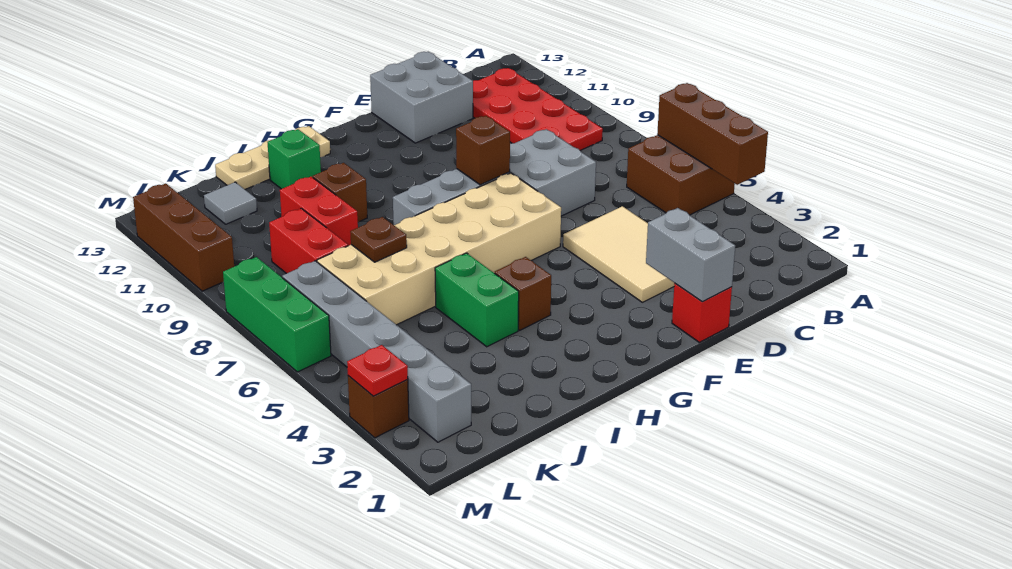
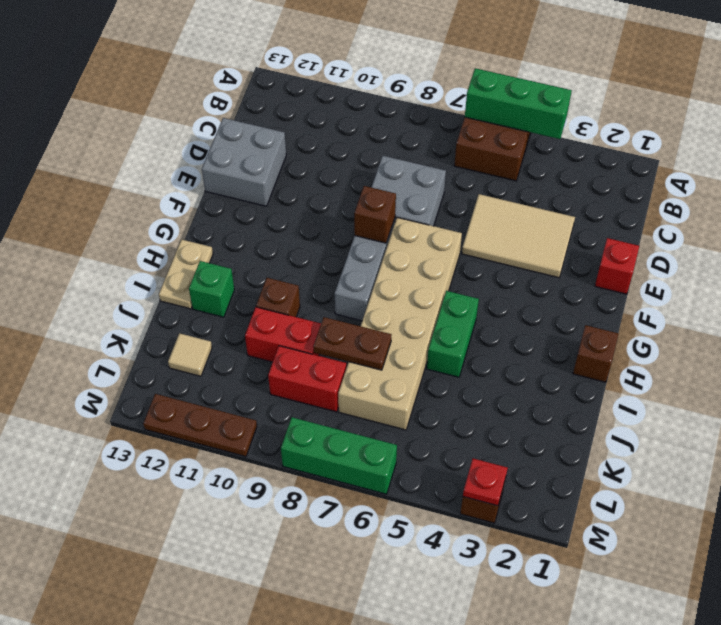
brown 1x3 brick [657,83,768,185] -> green 1x3 brick [465,68,572,139]
red 2x4 plate [473,68,603,150] -> none
grey 1x2 brick [646,208,735,302] -> none
brown 1x1 brick [495,257,551,330] -> brown 1x1 brick moved to [573,325,619,382]
tan 1x3 plate [215,126,330,189] -> tan 1x2 plate [159,240,213,309]
green 1x2 brick [435,253,519,347] -> green 1x2 brick turned to [427,291,479,377]
brown 1x1 plate [350,217,407,262] -> brown 1x2 plate [313,317,391,370]
grey 1x1 tile [204,182,257,224] -> tan 1x1 tile [168,333,212,376]
grey 1x6 brick [282,261,471,442] -> none
brown 1x3 brick [133,184,234,291] -> brown 1x3 plate [143,394,257,457]

